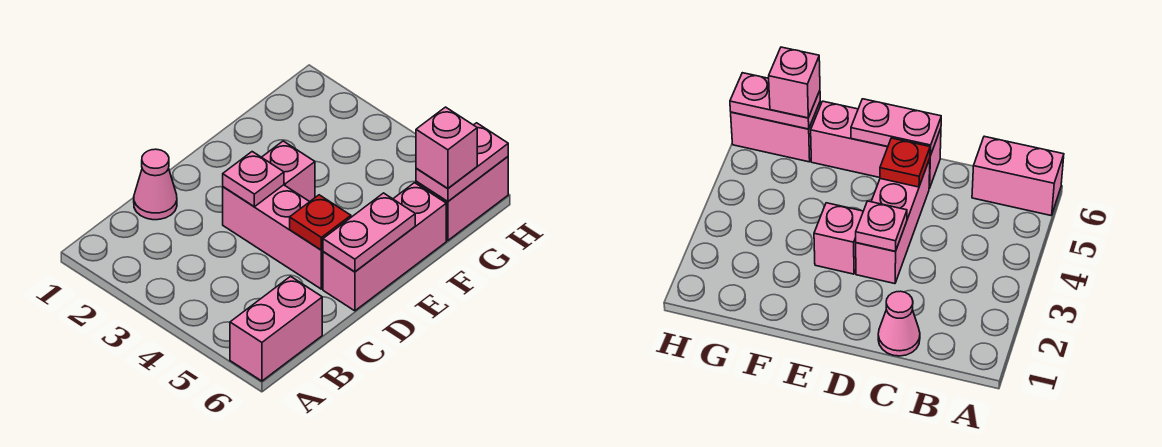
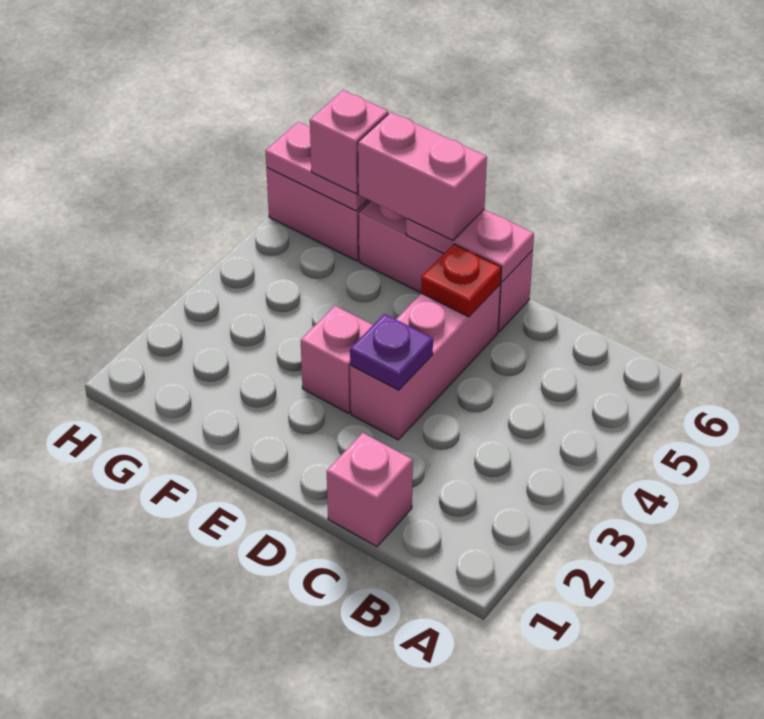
pink 1x2 brick [230,276,322,381] -> pink 1x2 brick moved to [358,112,487,240]
pink 1x1 cone [134,149,177,220] -> pink 1x1 brick [327,433,413,547]
pink 1x1 plate [223,152,284,207] -> purple 1x1 plate [350,314,433,390]

